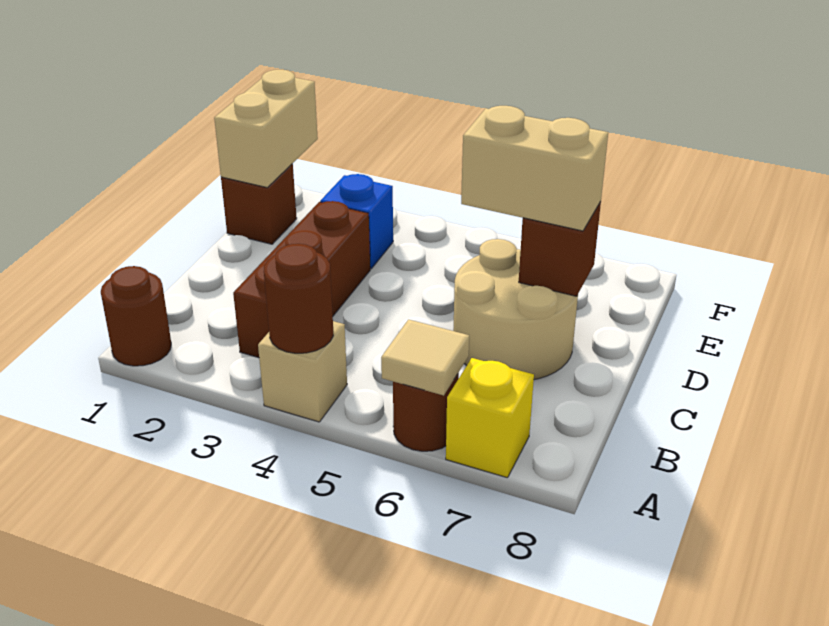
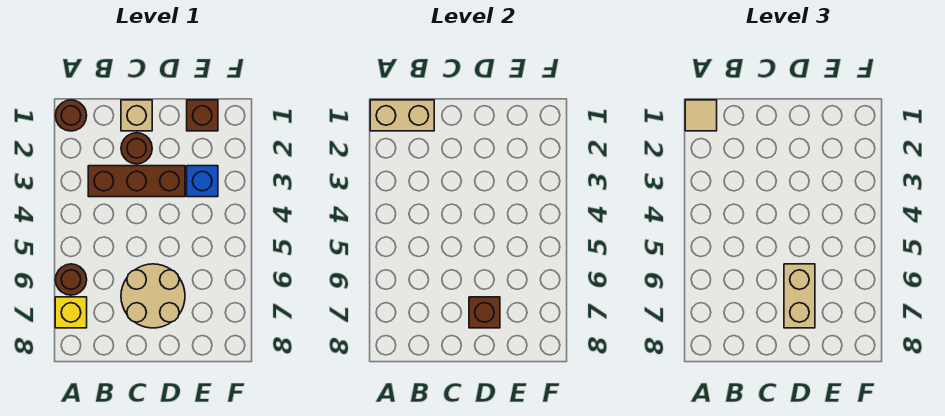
tan 1x1 brick [258,321,347,422] -> tan 1x1 brick moved to [121,100,152,131]
brown 1x1 round brick [264,244,333,353] -> brown 1x1 round brick moved to [121,133,152,164]
tan 1x1 tile [381,320,469,396] -> tan 1x1 tile moved to [685,100,717,131]
tan 1x2 brick [214,70,318,188] -> tan 1x2 brick moved to [370,100,434,131]

